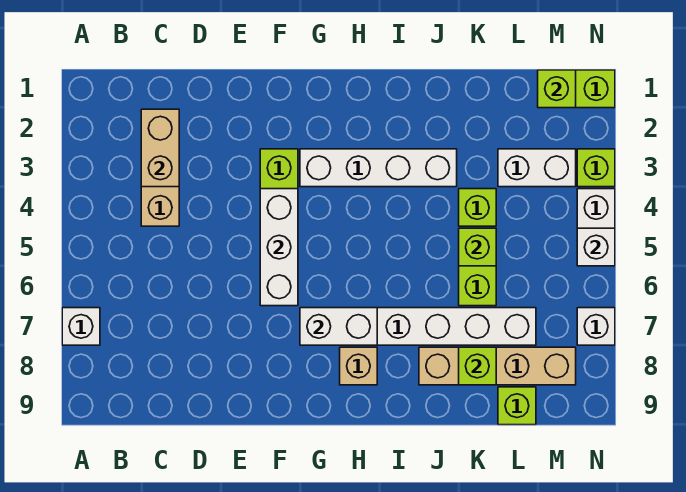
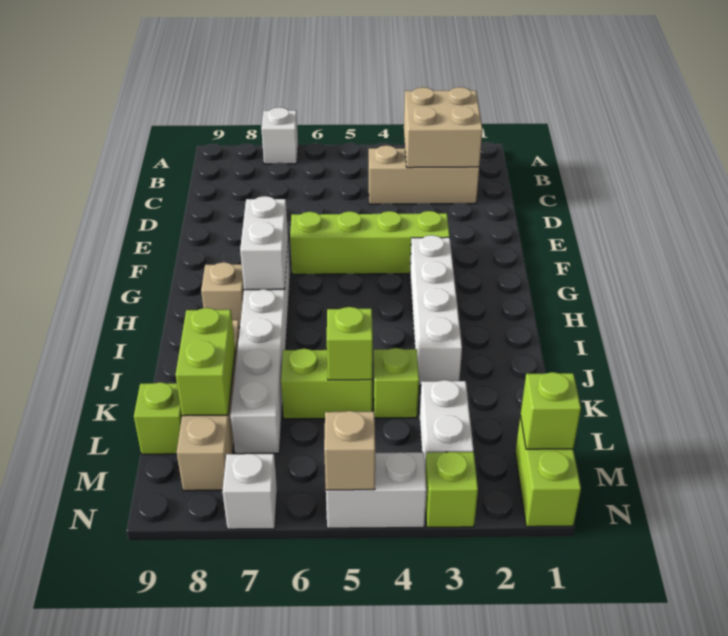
tan 1x2 brick [141,109,179,187] -> tan 2x2 brick [404,87,482,168]
white 1x3 brick [260,189,298,306] -> none
lime 1x1 brick [459,347,496,385] -> lime 1x2 brick [176,308,235,416]
white 1x1 brick [577,228,615,266] -> tan 1x1 brick [324,411,375,490]

